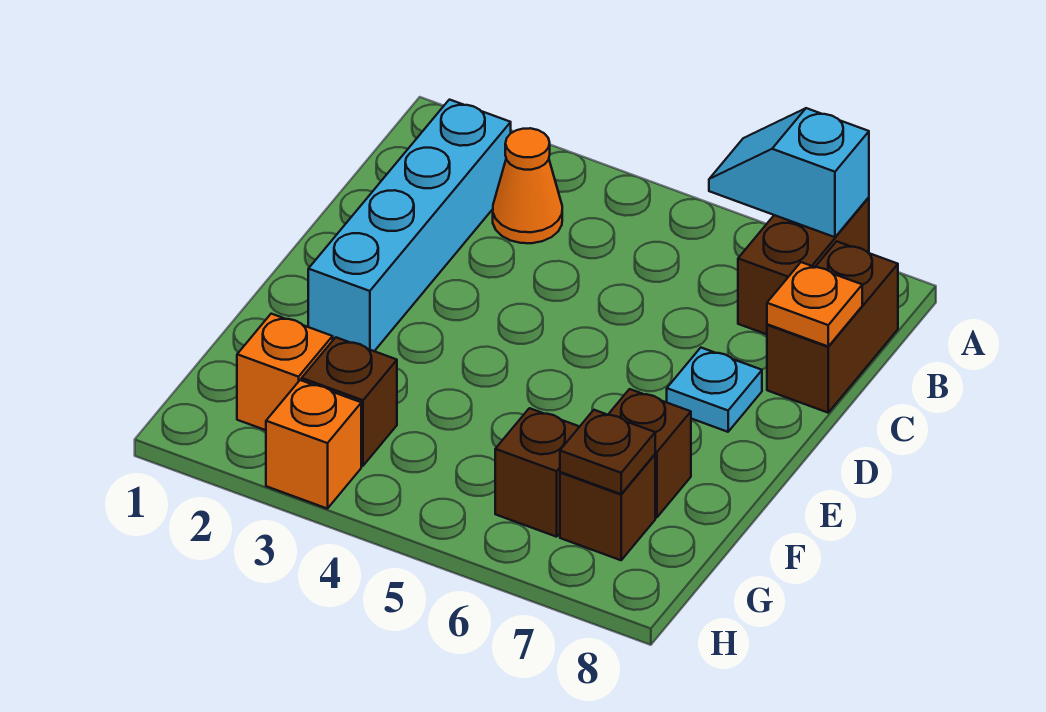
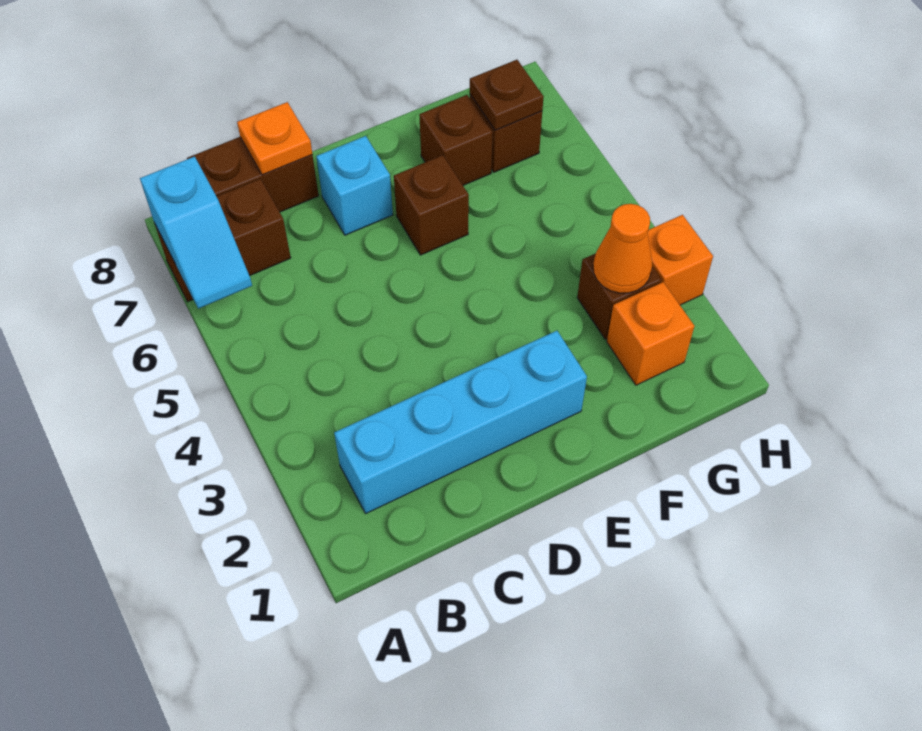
orange 1x1 cone [493,128,562,243] -> orange 1x1 cone moved to [593,204,652,293]
cyan 1x1 plate [667,348,762,432] -> cyan 1x1 brick [316,136,393,235]
brown 1x1 brick [495,408,580,537] -> brown 1x1 brick moved to [394,155,469,255]

